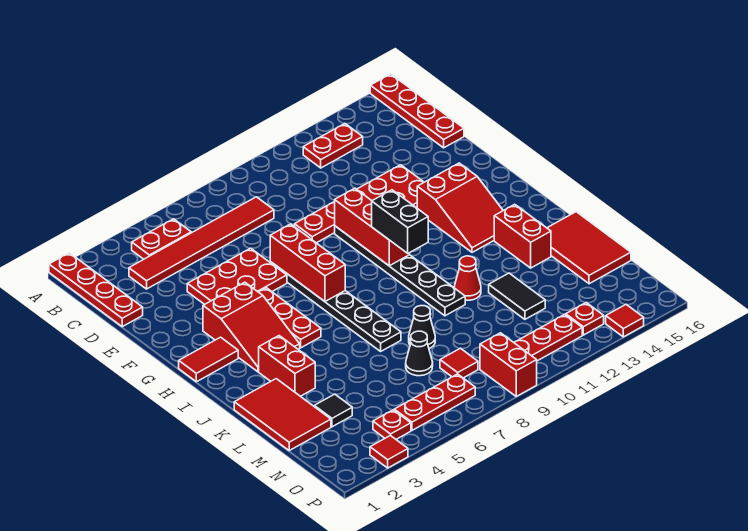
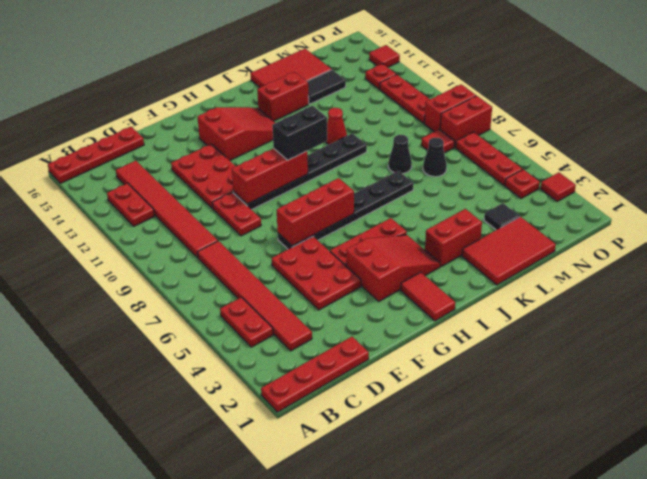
none -> red 1x6 tile [116,161,218,258]
black 1x2 tile [489,273,545,319] -> black 1x2 tile moved to [307,70,346,104]
none -> red 1x2 brick [440,96,492,147]

